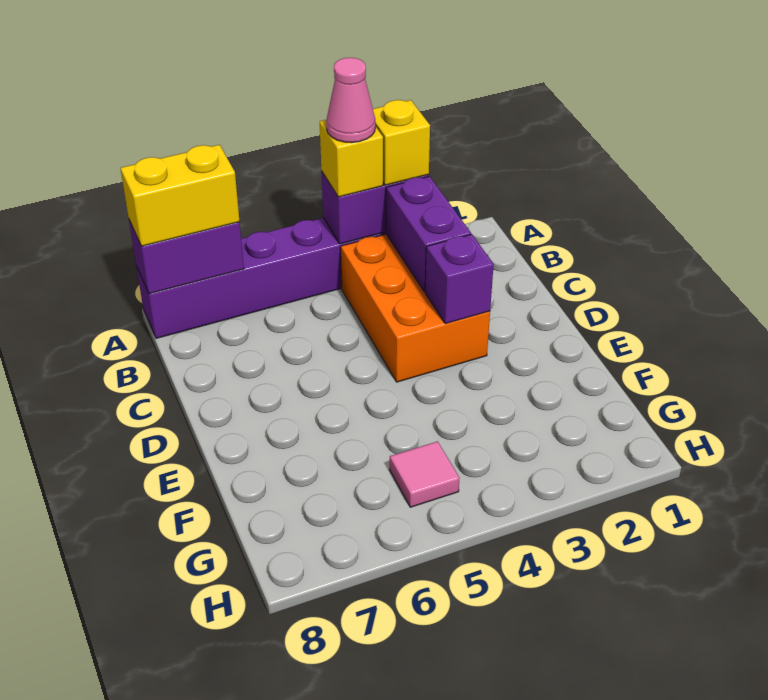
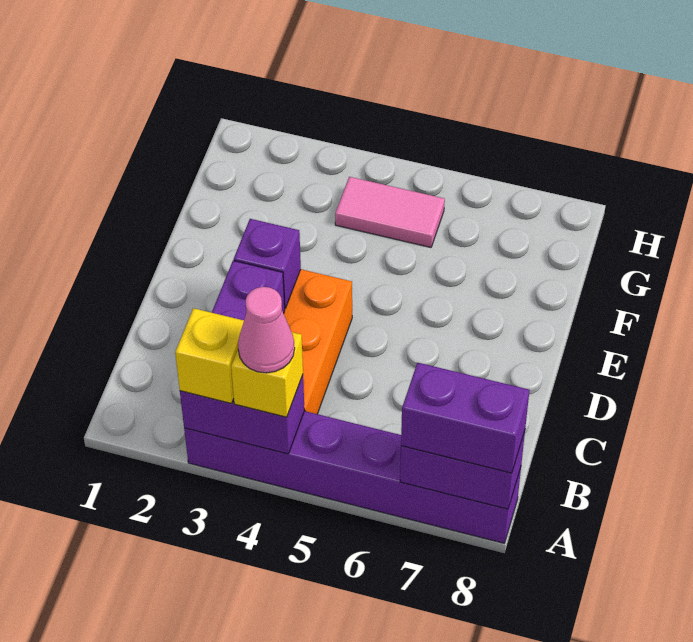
yellow 1x2 brick [121,145,240,246] -> purple 1x2 brick [401,363,529,473]
pink 1x1 tile [390,441,459,507] -> pink 1x2 tile [335,177,445,247]

